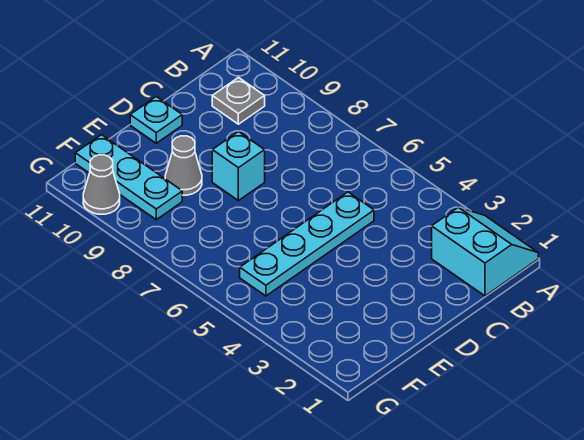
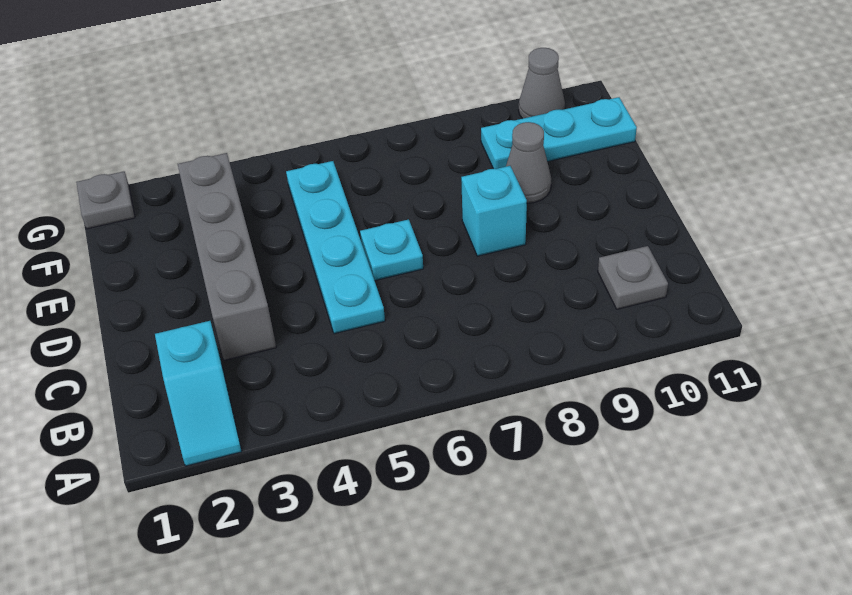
cyan 2x2 slope [432,207,538,296] -> cyan 1x2 slope [155,321,242,466]
none -> grey 1x4 brick [178,153,276,360]
cyan 1x1 plate [130,97,182,143] -> cyan 1x1 plate moved to [360,219,423,281]
none -> grey 1x1 plate [76,171,135,229]

